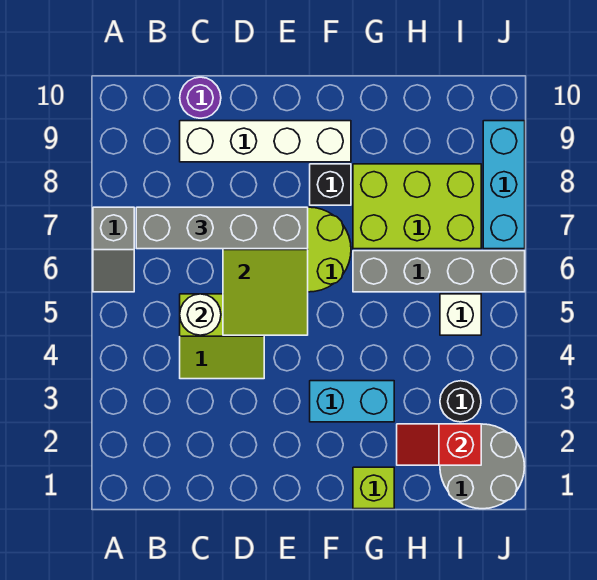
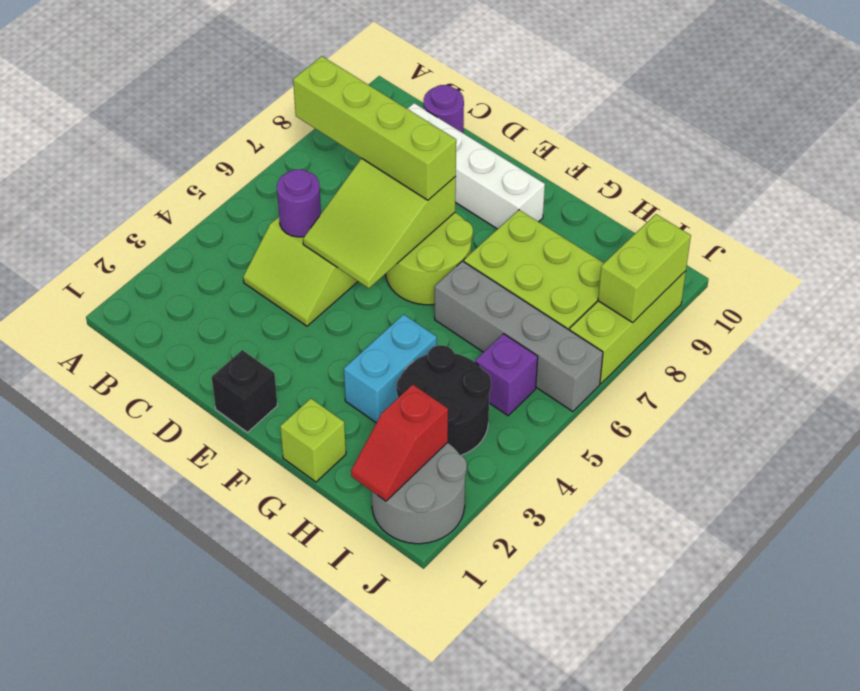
grey 1x2 slope [93,207,134,292] -> none
grey 1x4 brick [136,207,308,249] -> lime 1x4 brick [293,56,456,200]
white 1x1 round brick [180,294,221,335] -> purple 1x1 round brick [277,169,321,237]
cyan 1x2 brick [310,381,394,422] -> cyan 1x2 brick turned to [344,314,437,423]
black 1x1 brick [310,164,351,205] -> black 1x1 brick moved to [212,350,278,432]
red 1x2 slope [397,424,481,465] -> red 1x2 slope turned to [351,385,448,501]
black 1x1 round brick [440,381,481,422] -> black 2x2 round brick [396,345,491,455]
white 1x1 brick [440,294,481,335] -> purple 1x1 brick [475,334,538,416]
cyan 1x3 brick [483,121,525,249] -> lime 1x3 brick [570,271,686,384]
none -> lime 1x2 brick [598,214,691,323]

